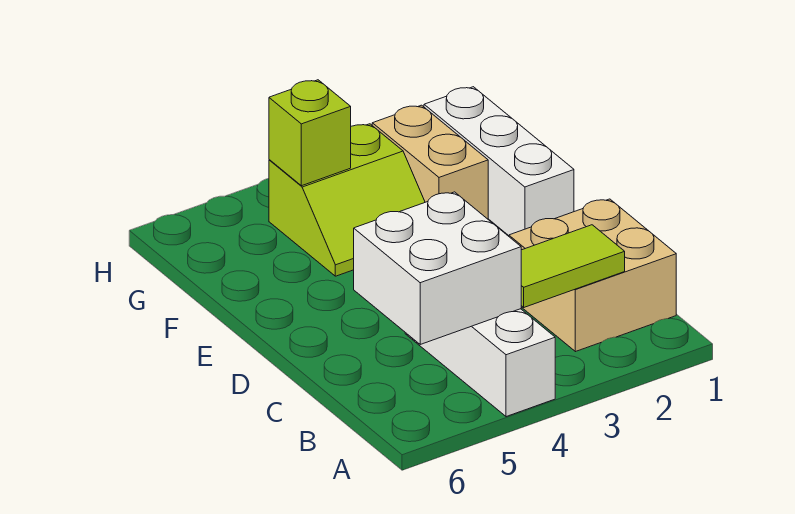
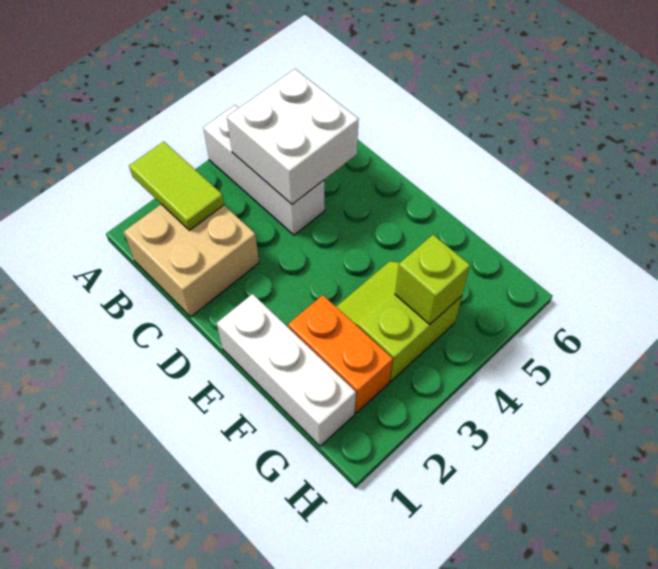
lime 1x2 tile [521,225,625,307] -> lime 1x2 tile turned to [129,142,224,230]
tan 1x2 brick [372,105,488,219] -> orange 1x2 brick [288,295,393,413]

